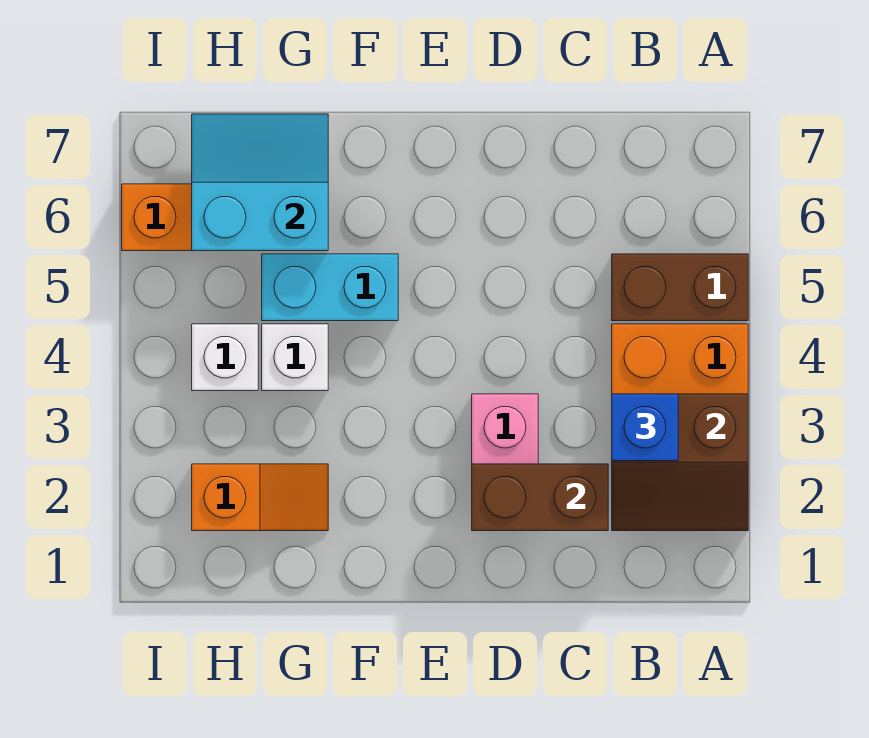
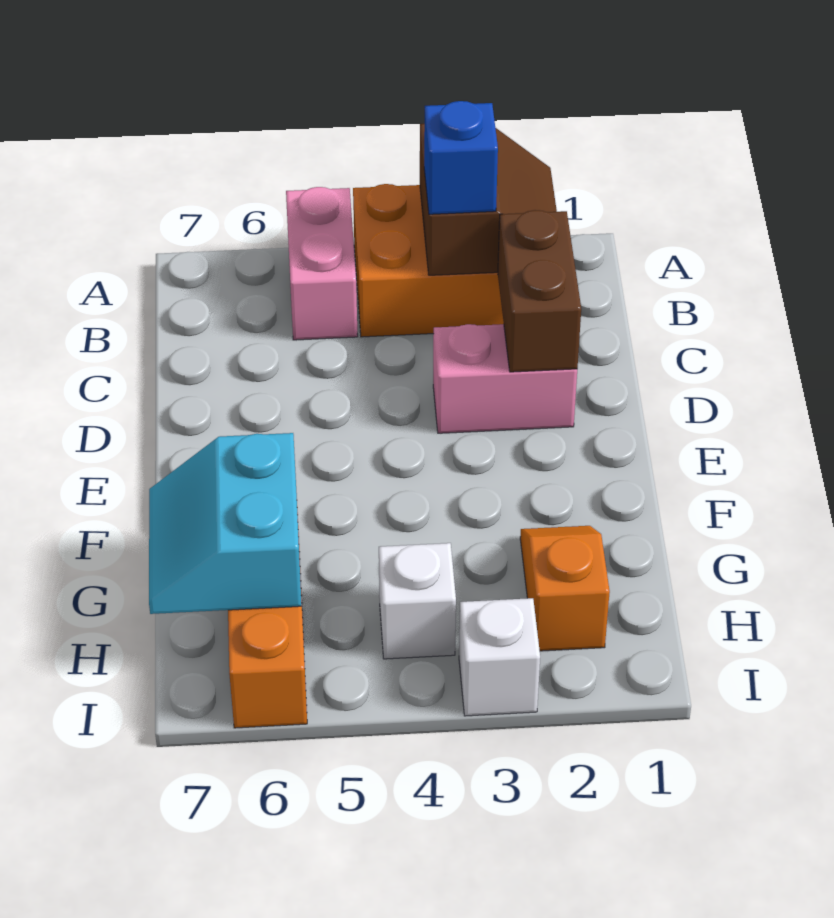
brown 1x2 brick [612,254,748,321] -> pink 1x2 brick [286,187,358,340]
cyan 1x2 brick [262,254,398,321] -> none
white 1x1 brick [262,324,328,391] -> white 1x1 brick moved to [459,598,540,716]

